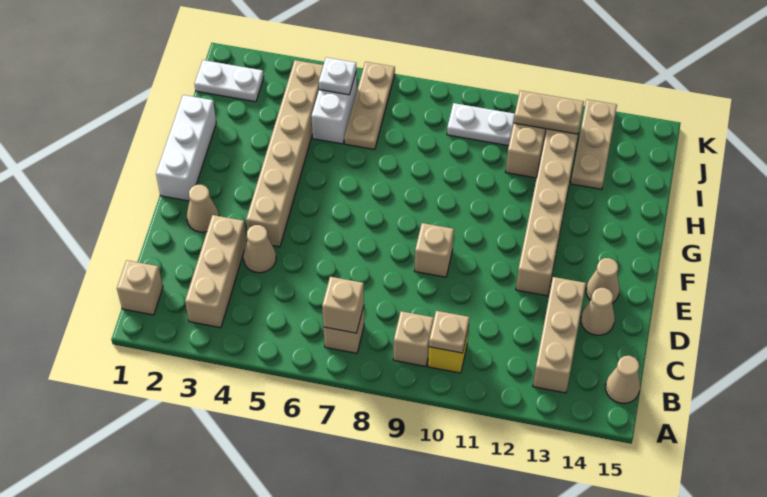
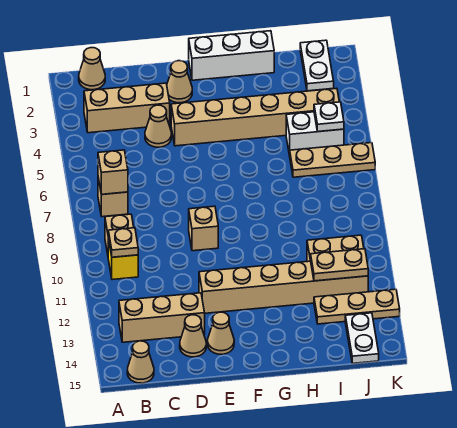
tan 1x1 brick [117,260,163,315] -> tan 1x1 cone [79,48,105,90]
white 1x2 plate [447,103,515,146] -> white 1x2 plate moved to [345,313,379,363]
tan 1x2 plate [514,91,584,134] -> tan 1x2 plate turned to [310,249,368,281]

